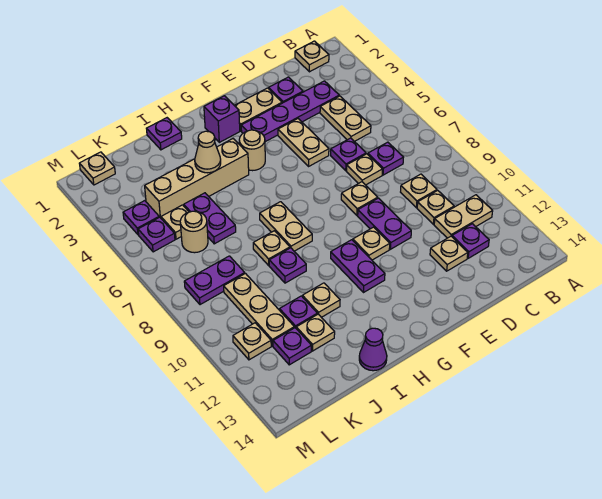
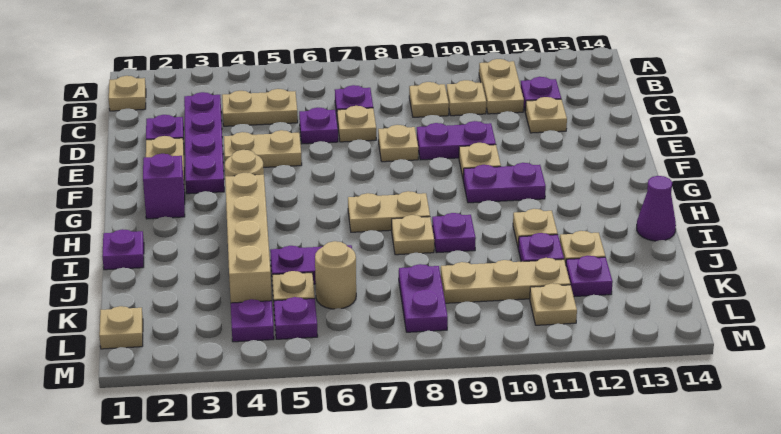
tan 1x1 cone [195,131,221,173] -> none

